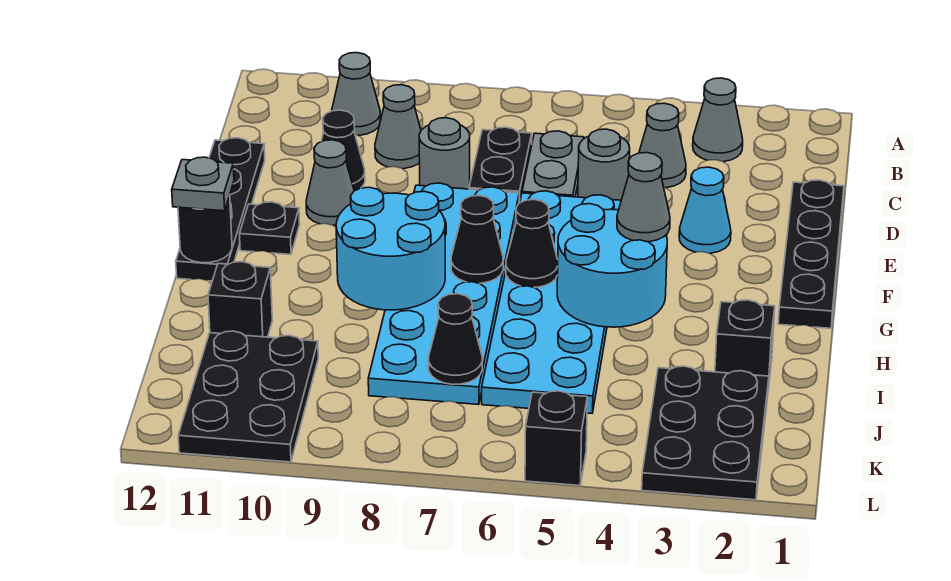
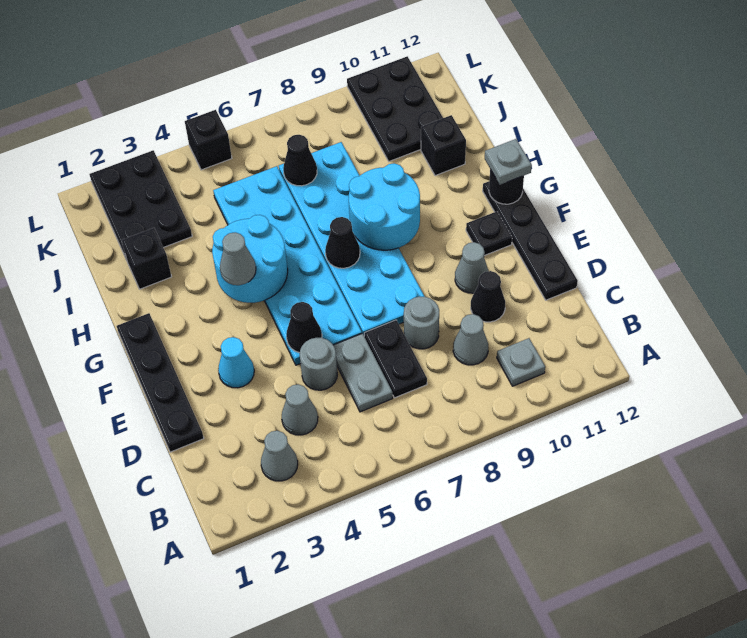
grey 1x1 cone [332,53,380,135] -> grey 1x1 plate [497,338,545,386]
black 1x1 cone [506,200,558,287] -> black 1x1 cone moved to [286,302,322,353]

